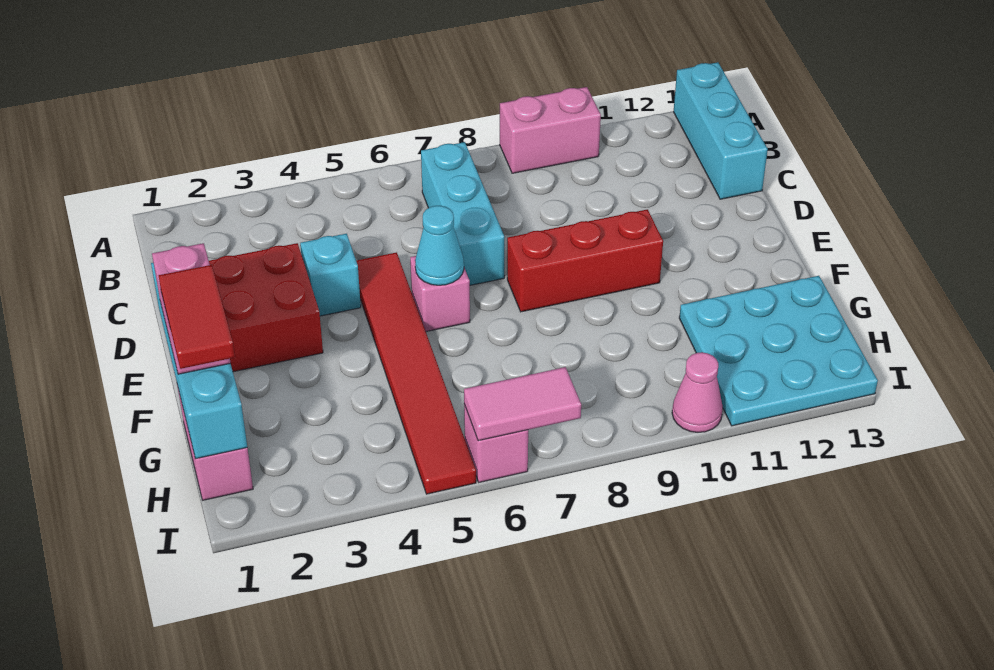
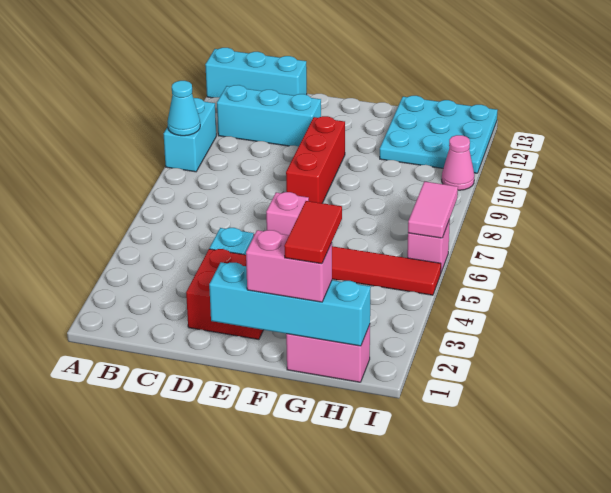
pink 1x2 brick [500,87,601,173] -> cyan 1x2 brick [164,98,216,172]
cyan 1x3 brick [421,142,504,285] -> cyan 1x3 brick moved to [217,85,321,147]
cyan 1x1 cone [415,206,464,285] -> cyan 1x1 cone moved to [167,81,200,136]
red 1x2 tile [159,265,235,369] -> red 1x2 tile turned to [284,201,342,264]

